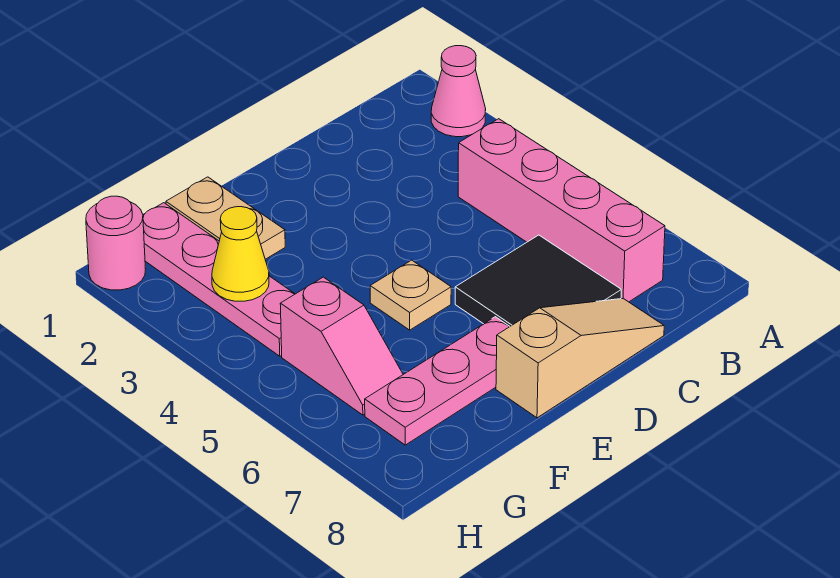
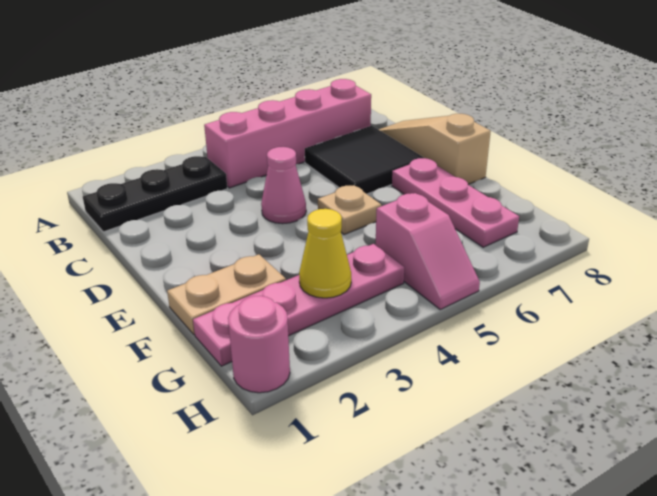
pink 1x1 cone [431,46,486,137] -> pink 1x1 cone moved to [261,147,306,224]
none -> black 1x3 plate [83,156,227,232]
pink 1x2 slope [280,277,403,415] -> pink 1x2 slope turned to [376,193,480,309]

